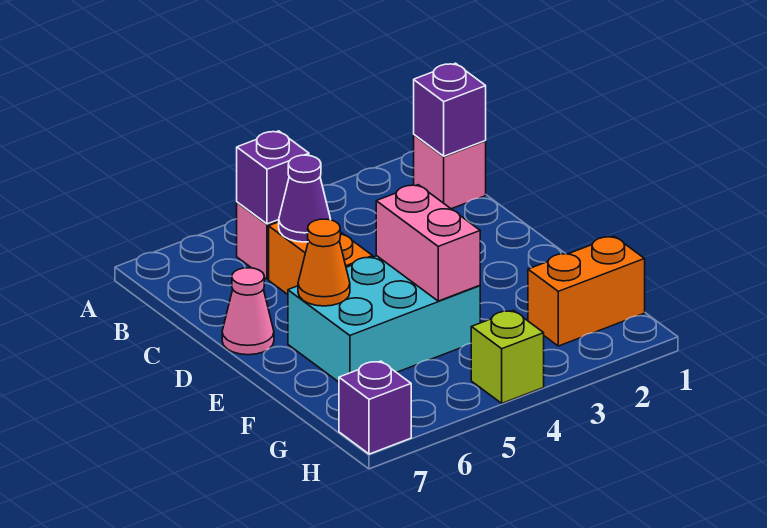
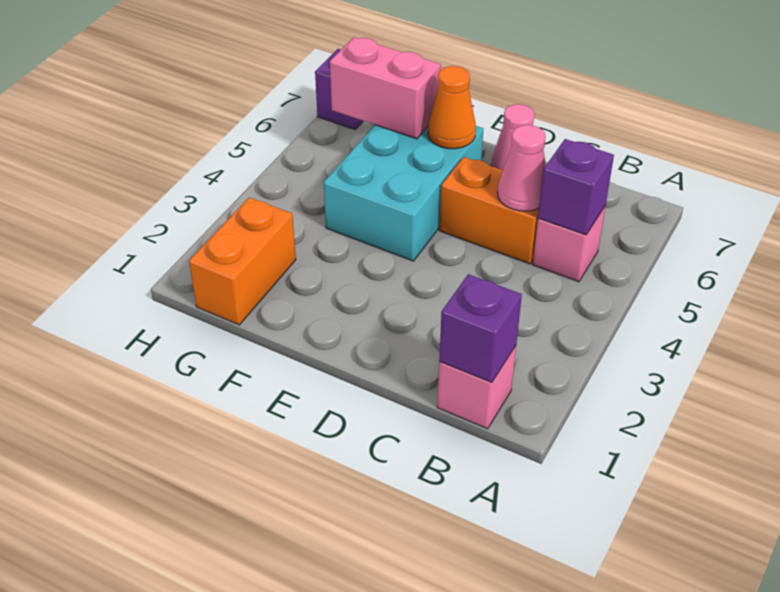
purple 1x1 cone [279,155,331,242] -> pink 1x1 cone [498,125,546,211]
pink 1x2 brick [376,185,480,301] -> pink 1x2 brick moved to [330,37,441,139]
lime 1x1 brick [471,311,544,403] -> none

